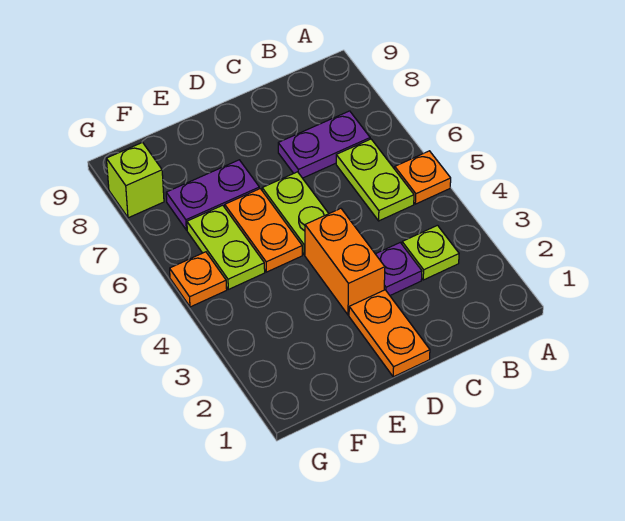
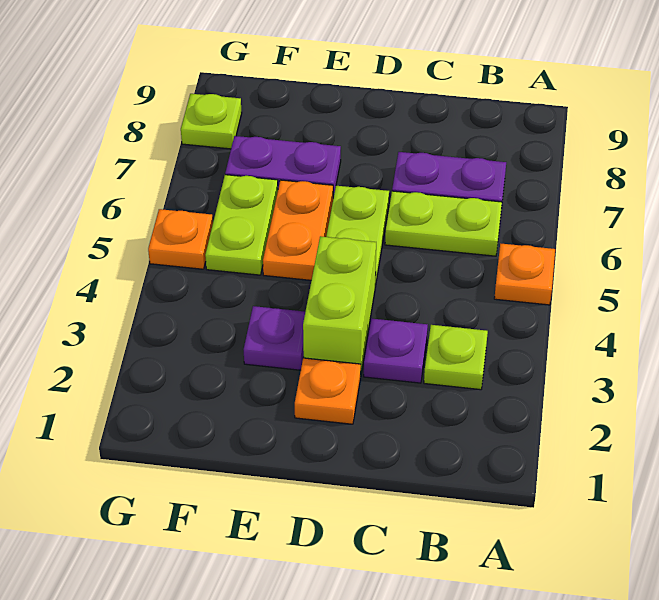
lime 1x2 plate [336,139,414,221] -> lime 1x2 plate turned to [385,191,502,256]
orange 1x2 plate [349,290,430,377] -> orange 1x1 plate [295,358,361,424]
orange 1x2 brick [305,208,385,315] -> lime 1x2 brick [303,236,376,372]
none -> purple 1x1 plate [244,306,305,370]
lime 1x1 brick [106,143,164,218] -> lime 1x1 plate [181,94,242,149]

